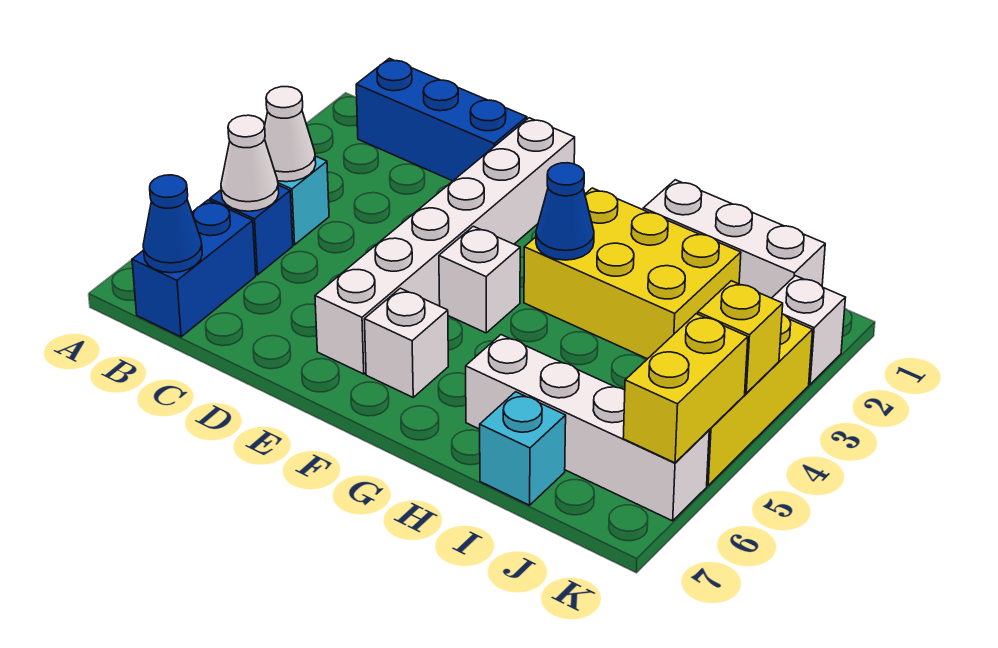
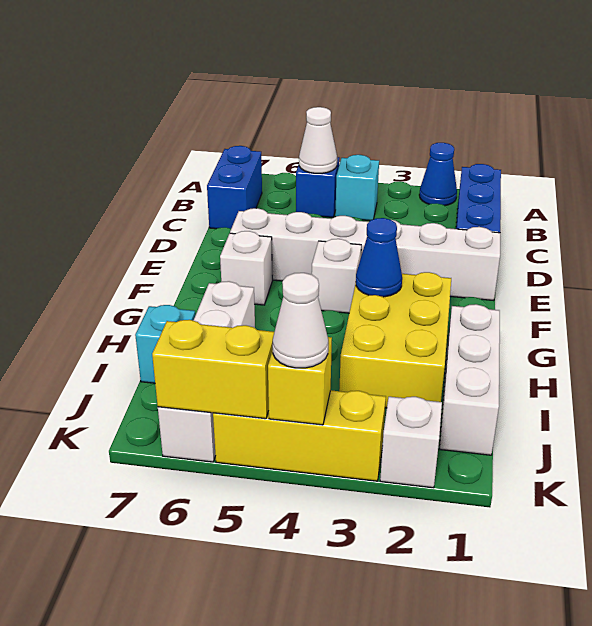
white 1x1 cone [265,87,316,182] -> white 1x1 cone moved to [273,273,328,368]
blue 1x2 brick [132,200,256,337] -> blue 1x2 brick turned to [207,146,262,229]
blue 1x1 cone [143,175,202,273] -> blue 1x1 cone moved to [419,143,457,206]

